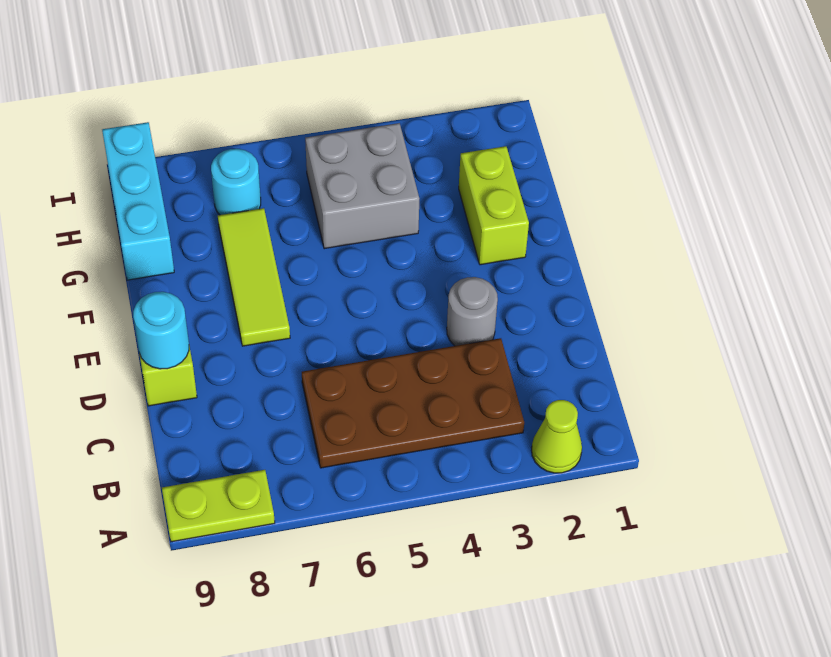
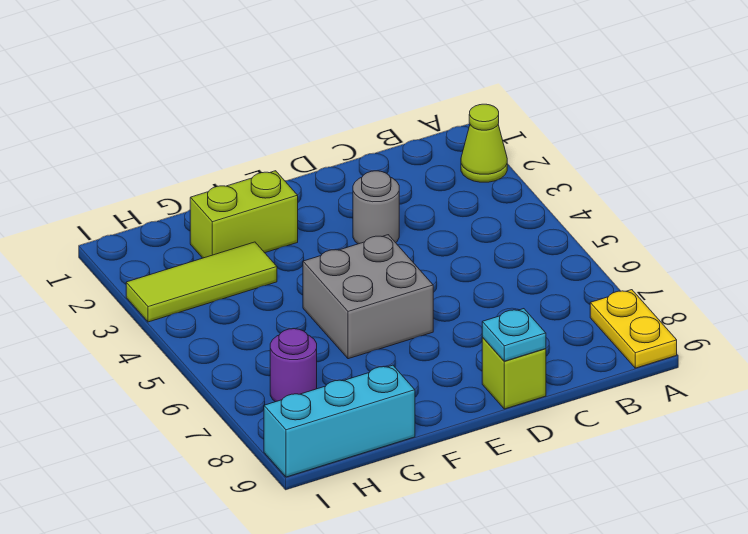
lime 1x2 plate [162,470,275,542] -> yellow 1x2 plate [590,290,677,368]
brown 2x4 plate [302,338,524,468] -> none
cyan 1x1 round brick [133,292,189,369] -> cyan 1x1 plate [482,309,546,361]
lime 1x3 tile [218,208,290,346] -> lime 1x3 tile moved to [126,242,277,322]
grey 2x2 brick [305,123,419,249] -> grey 2x2 brick moved to [303,235,433,359]
cyan 1x1 round brick [211,149,261,215] -> purple 1x1 round brick [270,329,317,402]

